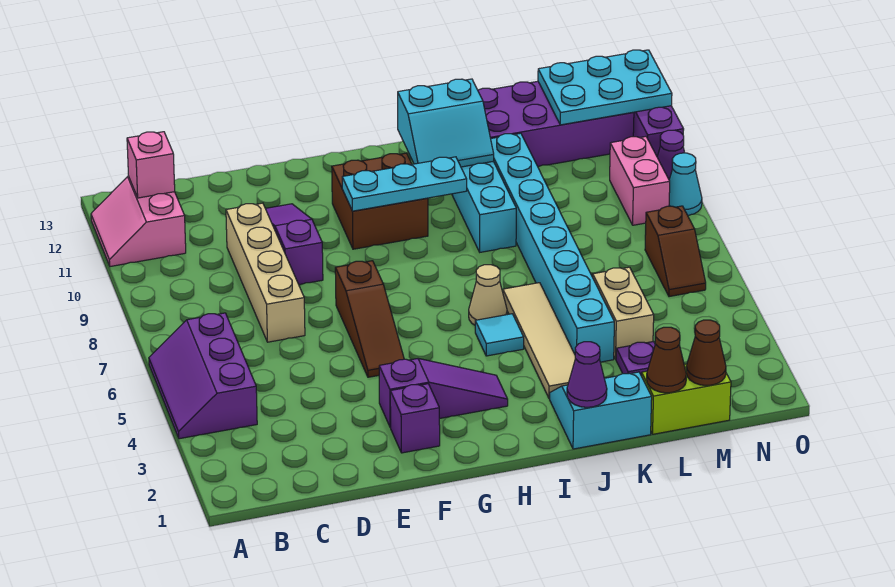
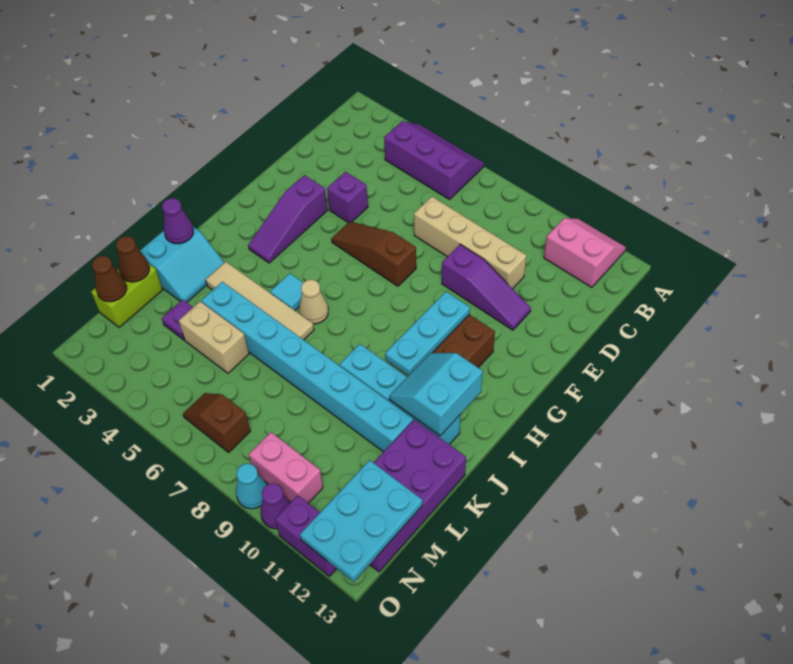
pink 1x1 brick [127,132,175,198] -> none
purple 1x1 brick [390,384,440,453] -> purple 1x1 brick moved to [327,172,368,223]

